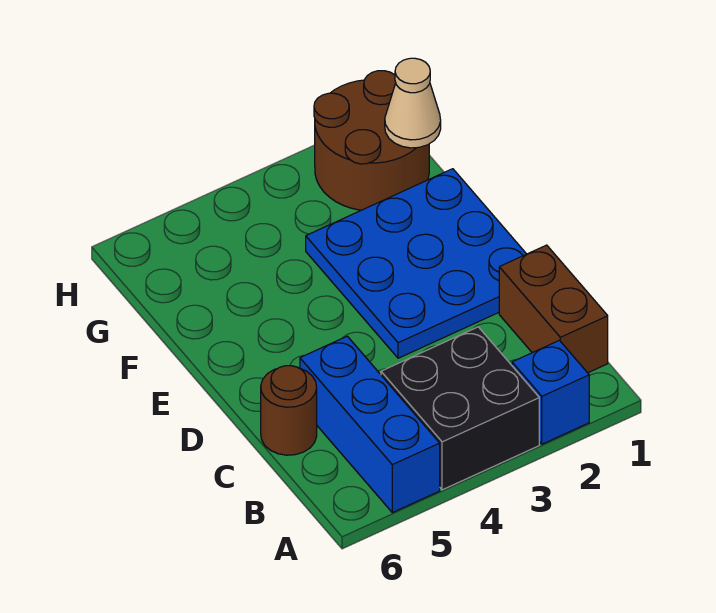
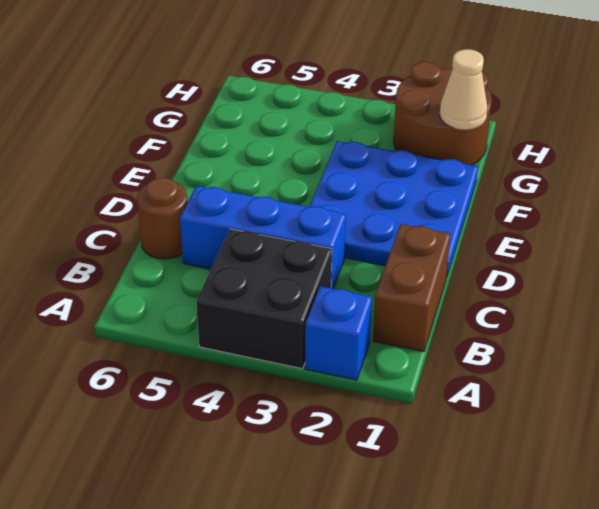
blue 1x3 brick [300,336,440,513] -> blue 1x3 brick turned to [180,186,346,289]

